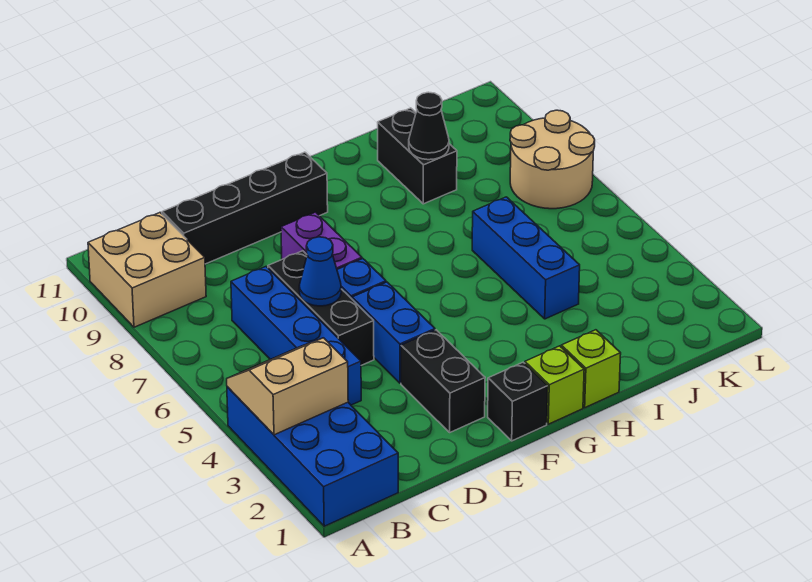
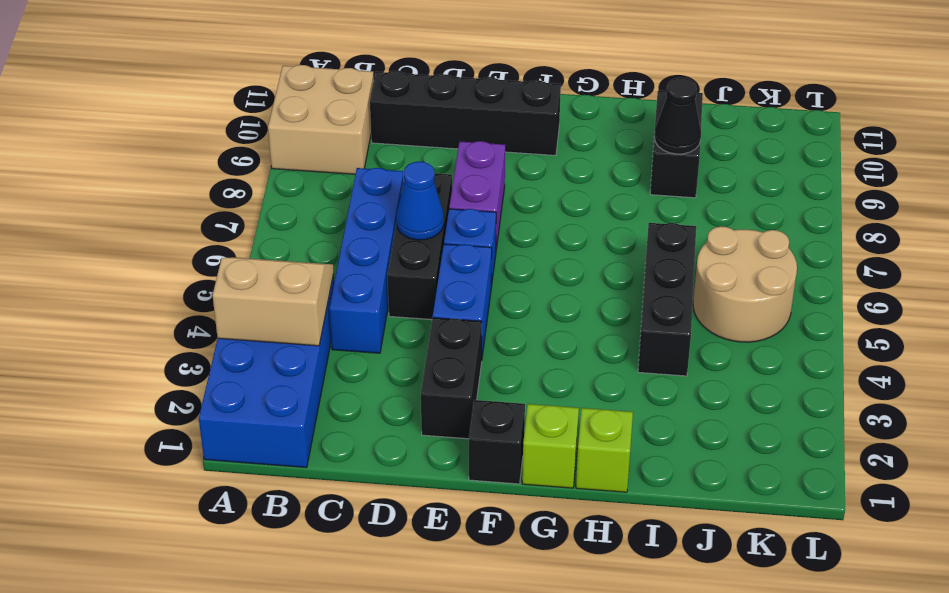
blue 1x3 brick [472,197,580,319] -> black 1x3 brick [638,223,696,376]
tan 2x2 round brick [510,110,595,209] -> tan 2x2 round brick moved to [693,226,797,342]

